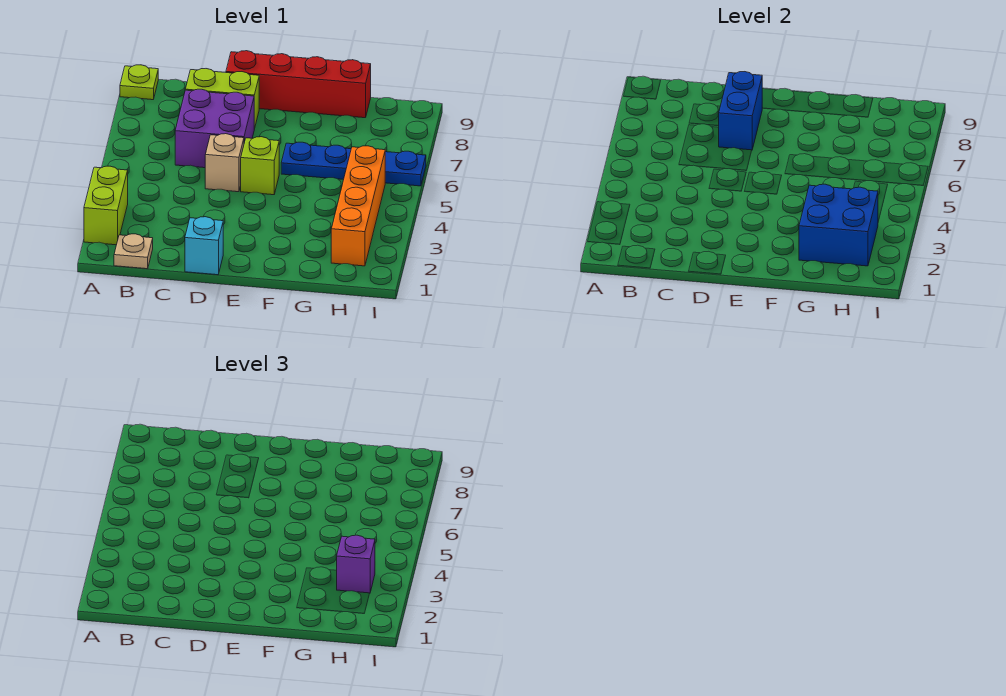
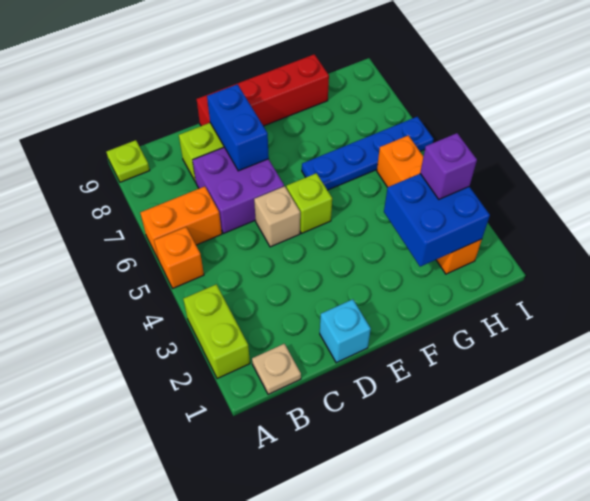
none -> orange 1x1 brick [154,227,204,288]
none -> orange 1x2 brick [140,186,222,260]

